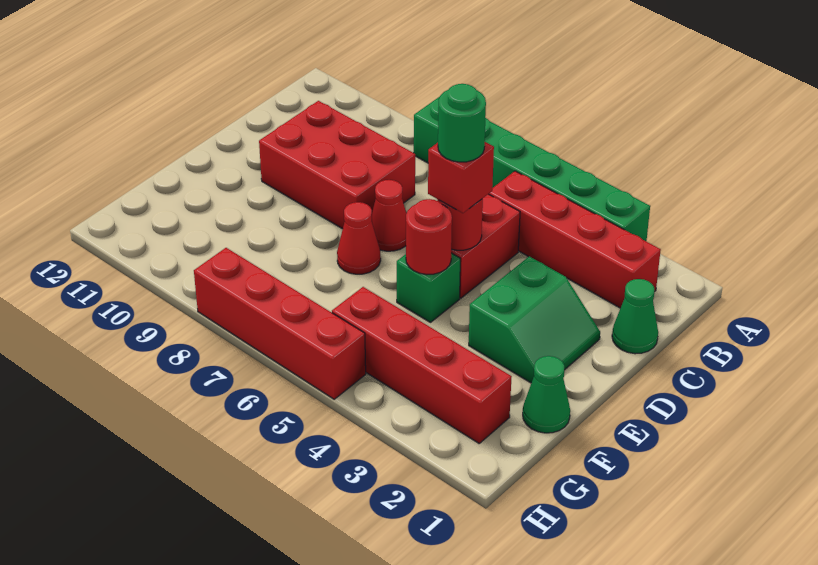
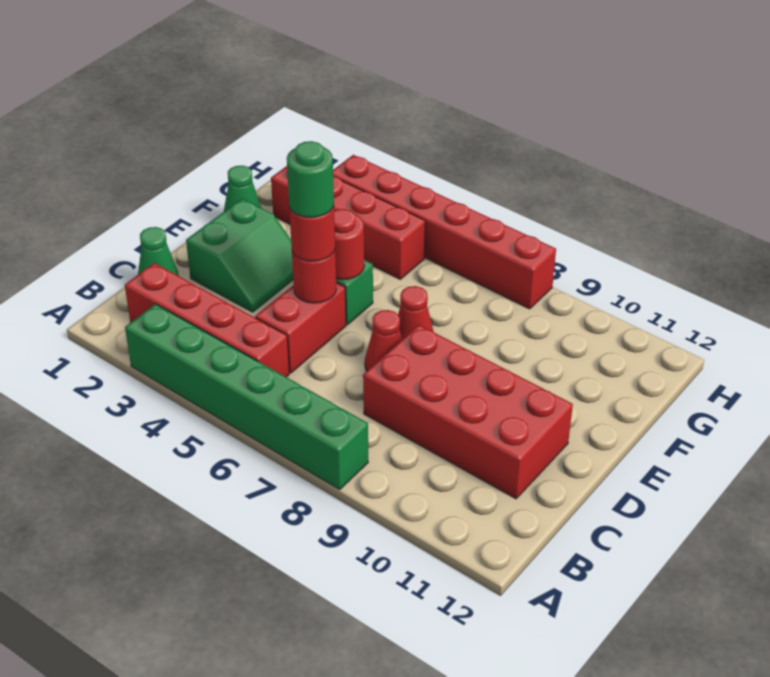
red 2x3 brick [259,101,415,229] -> red 2x4 brick [363,325,573,499]
green 2x2 slope [469,256,600,383] -> green 2x2 slope turned to [186,199,293,312]
red 1x1 brick [428,142,494,213] -> red 1x1 round brick [289,206,335,261]
red 1x4 brick [194,248,366,399] -> red 1x6 brick [333,155,556,309]

